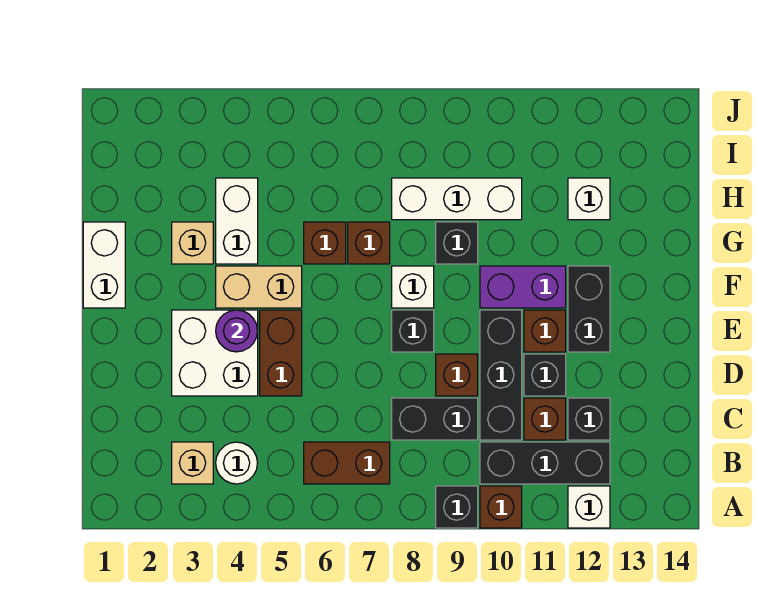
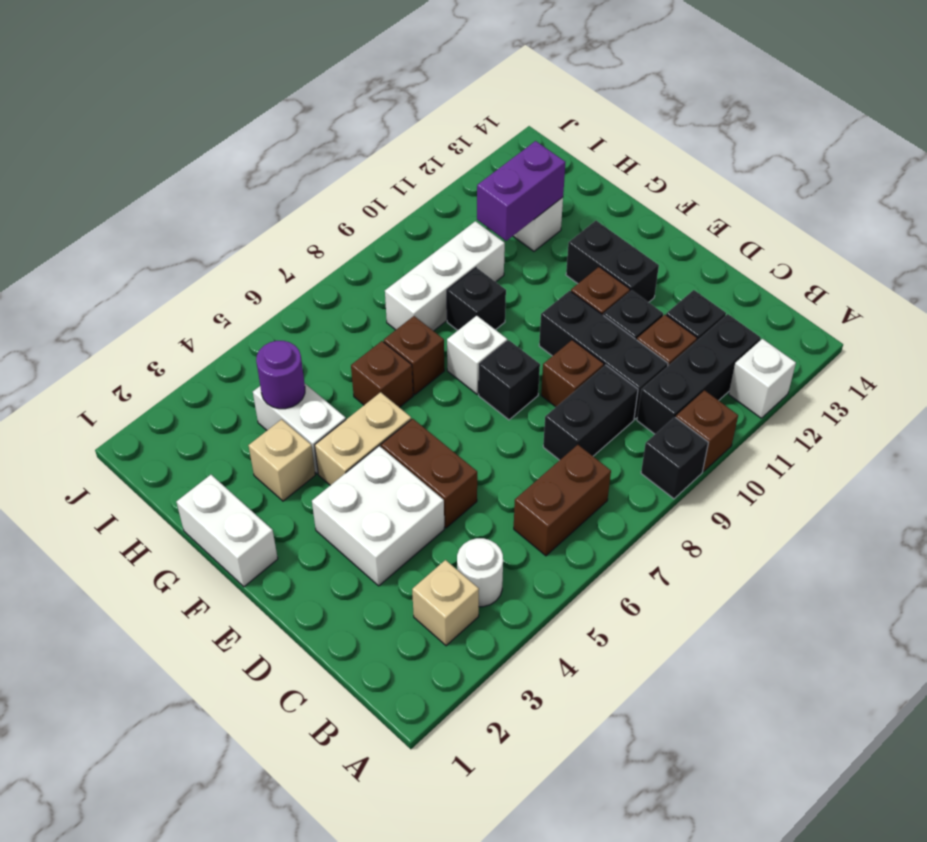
purple 1x1 round brick [216,310,258,352] -> purple 1x1 round brick moved to [256,341,305,409]
purple 1x2 brick [480,266,566,308] -> purple 1x2 brick moved to [477,141,565,241]

